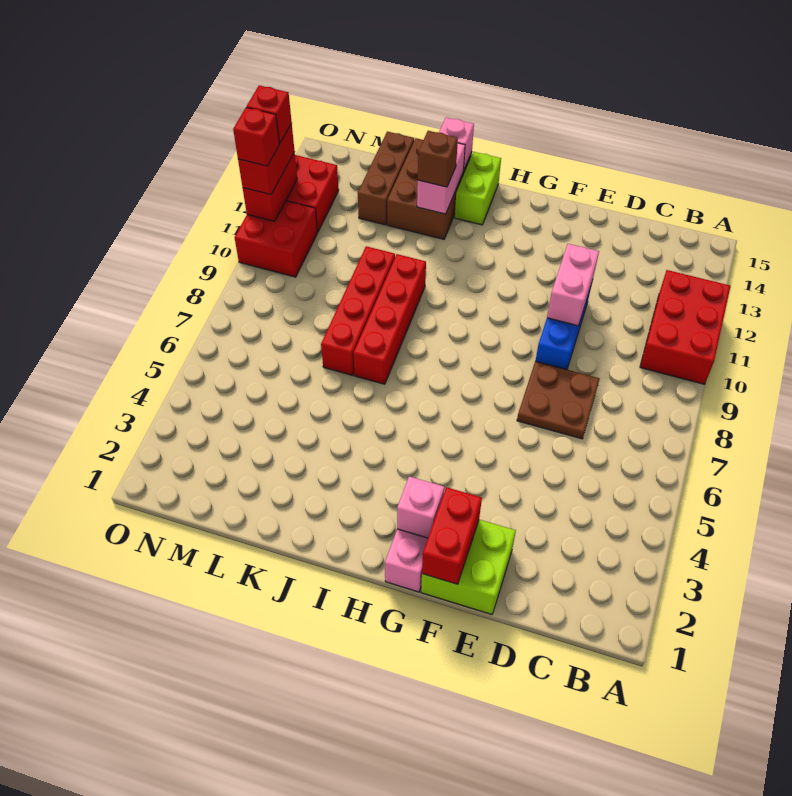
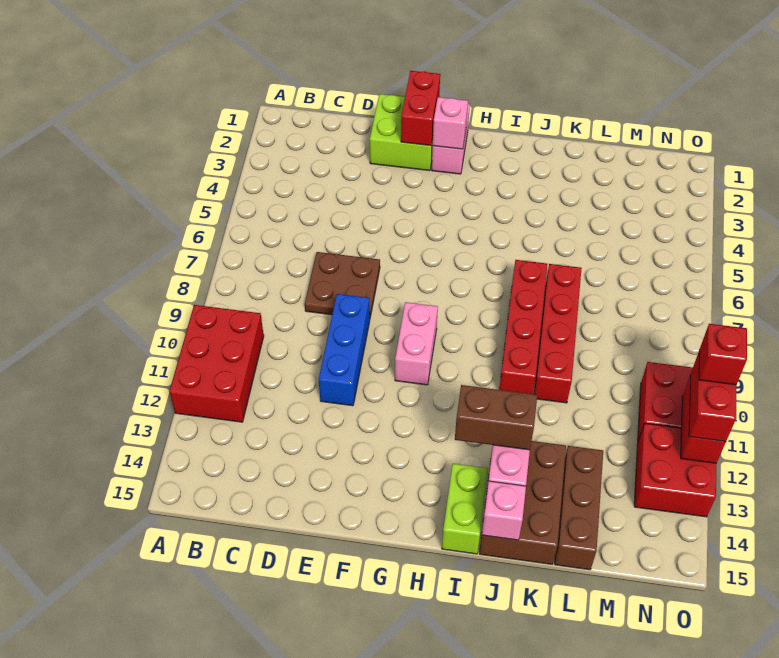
pink 1x2 brick [547,244,599,326] -> pink 1x2 brick moved to [395,302,438,385]
brown 1x1 brick [418,131,458,187] -> brown 1x2 brick [455,385,537,450]
red 1x1 brick [247,86,292,143] -> none

